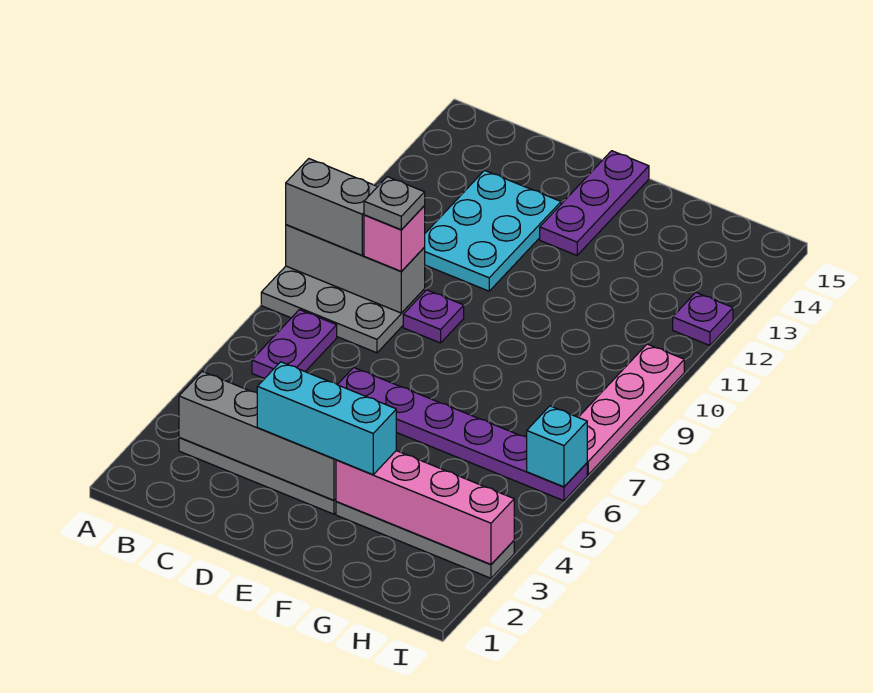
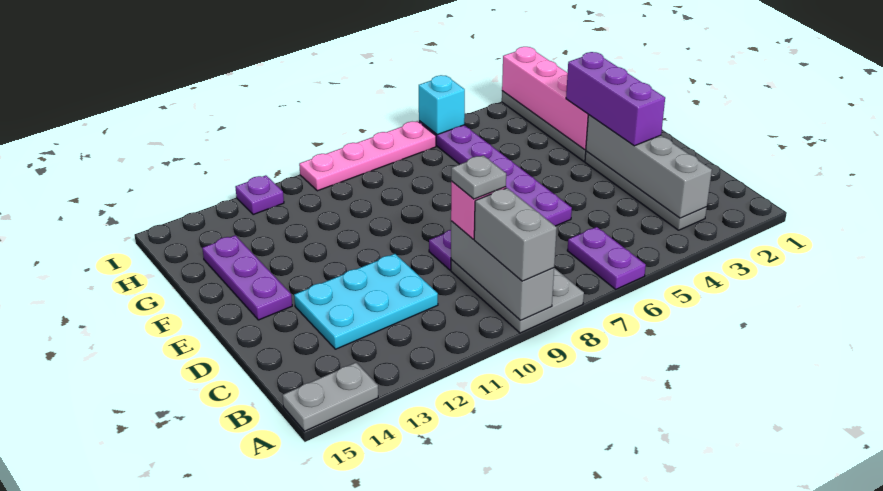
none -> grey 1x2 plate [282,362,378,431]
purple 1x2 plate [252,310,337,379] -> purple 1x2 plate turned to [567,227,646,289]
cyan 1x3 brick [257,362,396,475] -> purple 1x3 brick [566,52,665,146]
purple 1x3 plate [540,151,649,255] -> purple 1x3 plate turned to [202,235,292,320]

